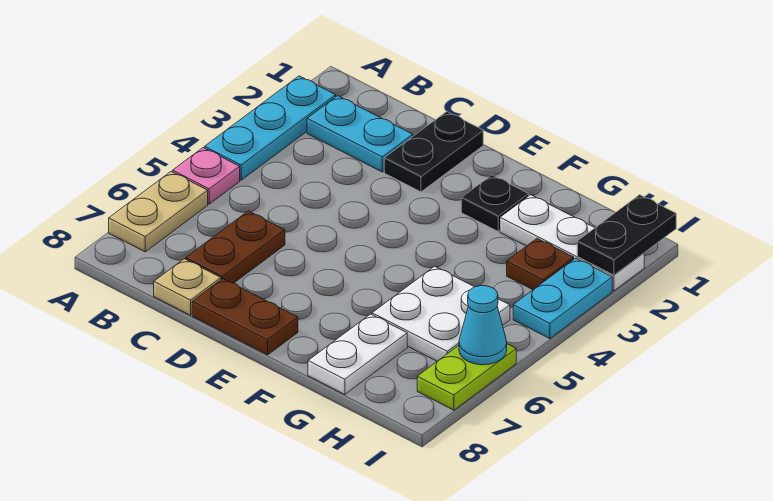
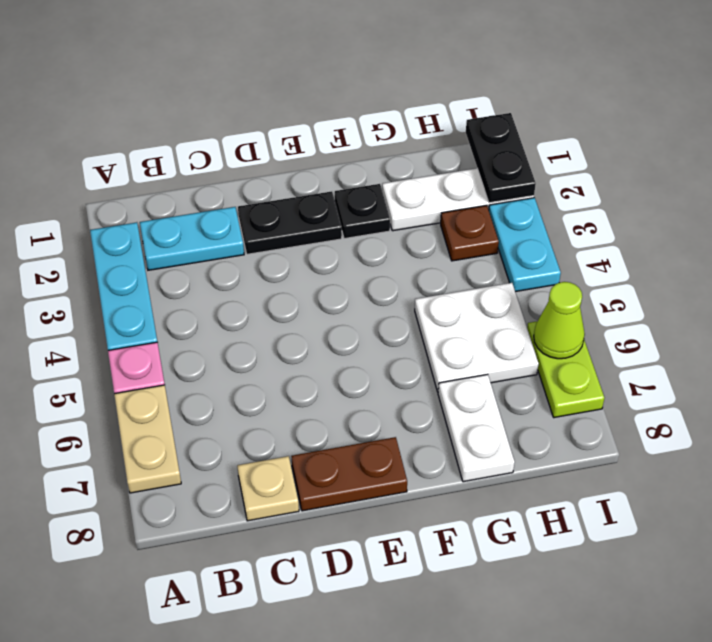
brown 1x2 plate [186,211,285,283] -> none
black 1x2 plate [384,112,483,192] -> black 1x2 plate turned to [238,191,342,254]
cyan 1x1 cone [459,286,507,365] -> lime 1x1 cone [534,282,585,359]

